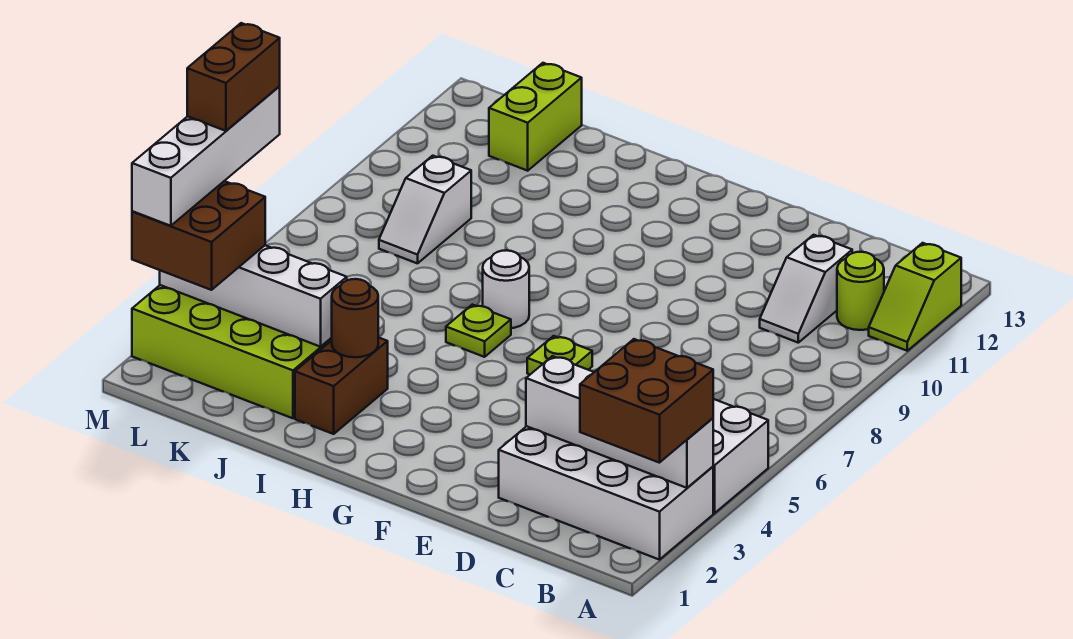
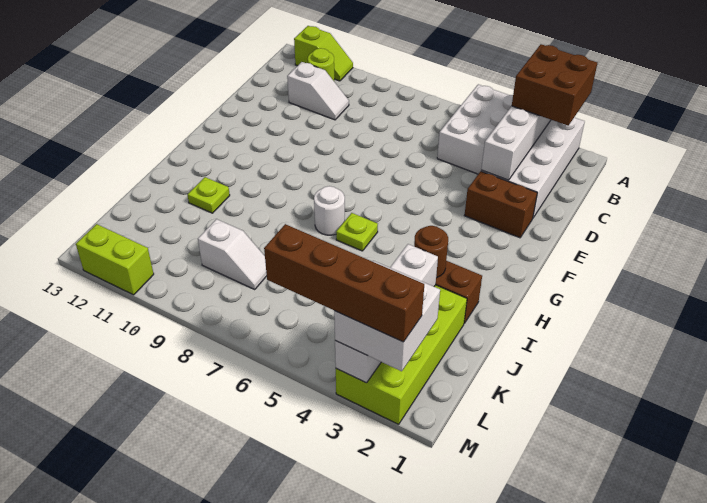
lime 1x1 plate [527,336,592,374] -> lime 1x1 plate moved to [187,177,230,213]
lime 1x2 brick [489,63,582,171] -> lime 1x2 brick moved to [76,224,154,295]
brown 2x2 brick [132,181,265,290] -> white 2x2 brick [334,261,440,371]
white 1x4 brick [132,87,280,226] -> brown 1x4 brick [264,224,424,342]
brown 1x2 brick [187,23,280,131] -> brown 1x2 brick moved to [465,171,537,238]

